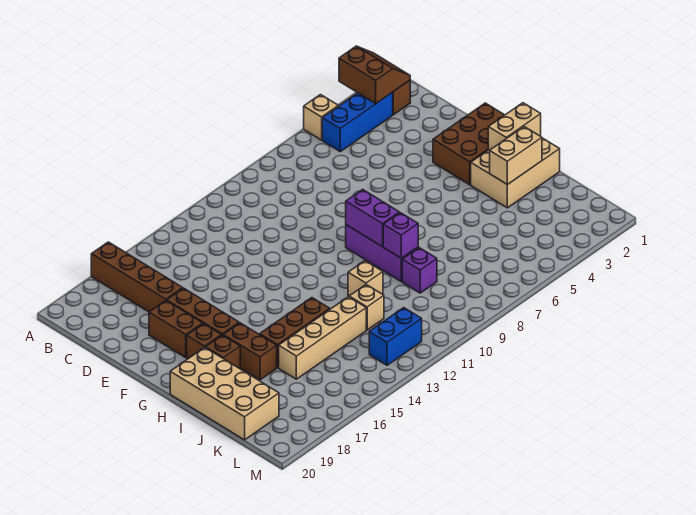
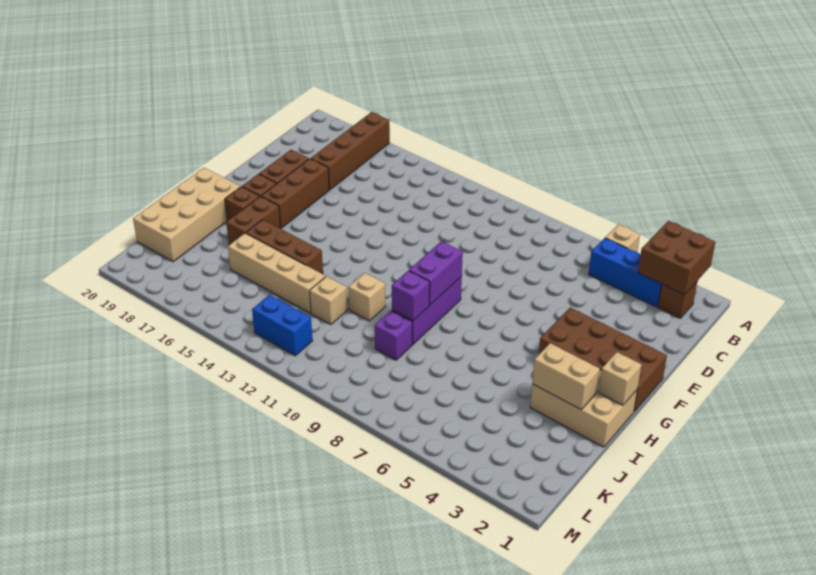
brown 2x2 slope [339,46,410,103] -> brown 2x2 brick [638,221,715,295]
brown 2x3 brick [433,103,504,185] -> brown 2x4 brick [539,307,667,411]
tan 1x2 brick [488,103,541,150] -> tan 1x1 brick [599,352,641,405]

